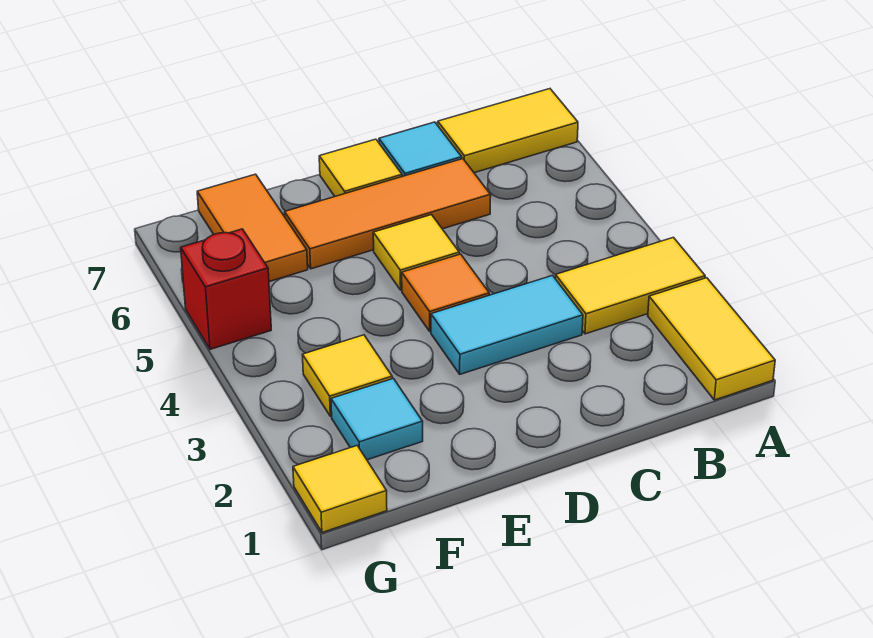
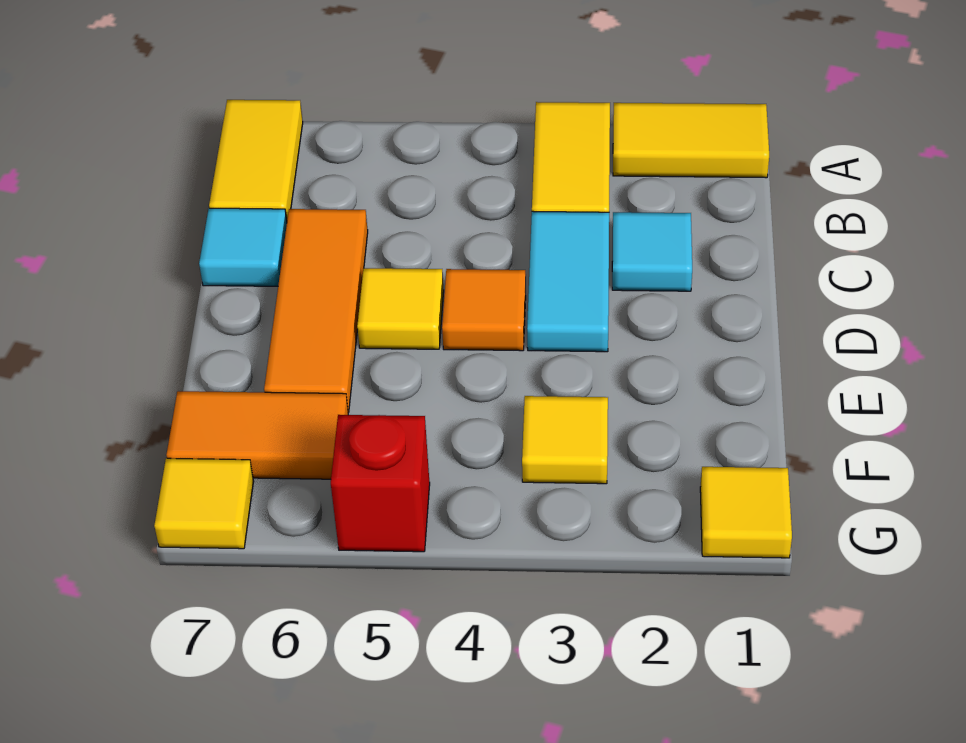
yellow 1x1 tile [319,139,402,196] -> yellow 1x1 tile moved to [154,458,254,549]
cyan 1x1 tile [331,378,423,460] -> cyan 1x1 tile moved to [612,212,692,291]

